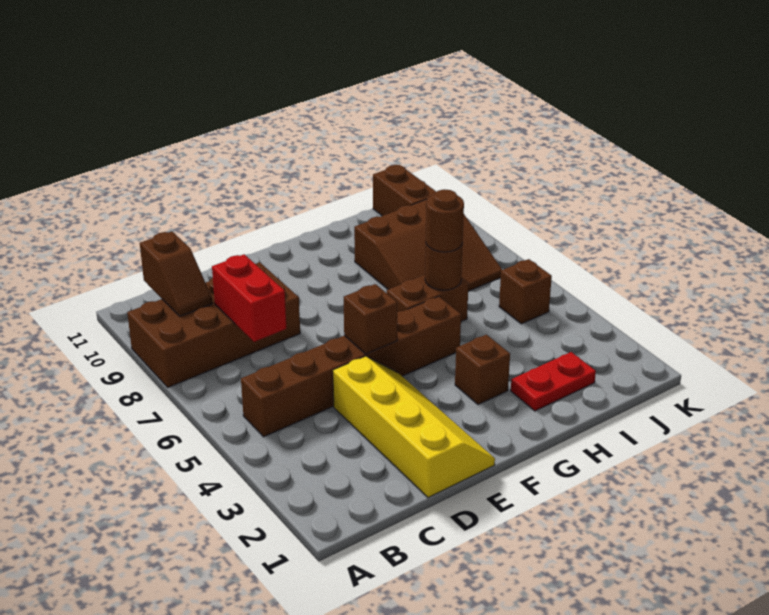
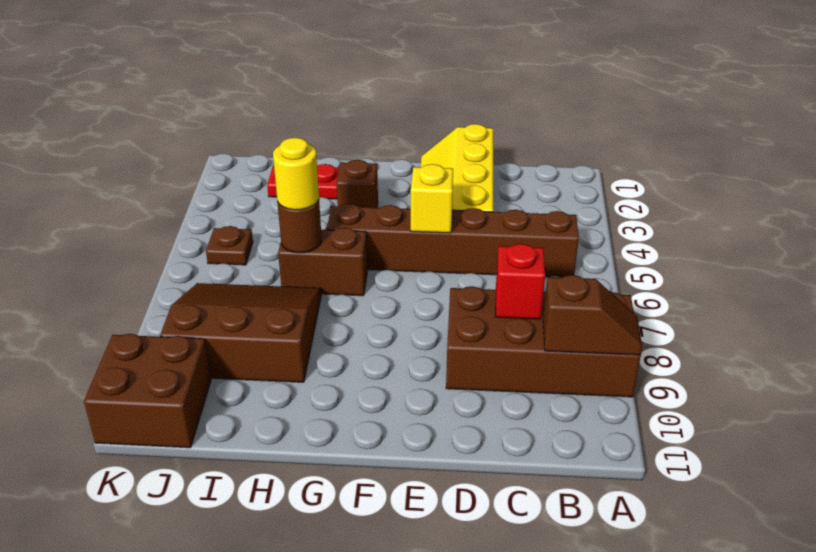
brown 1x2 slope [140,231,212,316] -> brown 1x2 slope turned to [543,275,642,355]
red 1x2 brick [212,254,286,342] -> red 1x1 brick [496,244,545,319]
brown 1x1 brick [344,284,397,354] -> yellow 1x1 brick [411,164,453,233]
brown 1x1 round brick [426,189,464,252] -> yellow 1x1 round brick [273,138,319,210]
brown 1x1 brick [499,259,552,324] -> brown 1x1 plate [206,226,253,265]
brown 1x2 brick [373,165,436,216] -> brown 2x2 brick [84,334,211,448]

